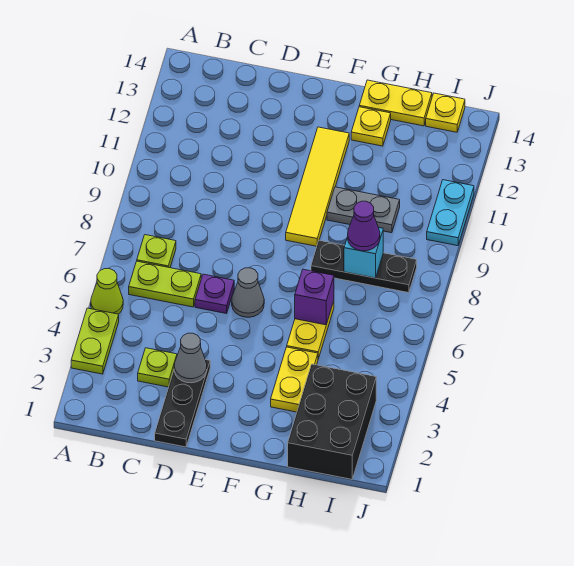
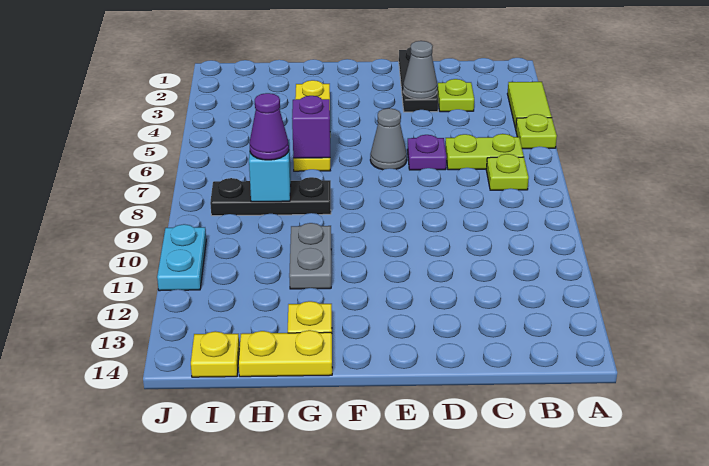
lime 1x2 plate [71,308,119,374] -> lime 1x2 tile [507,82,552,129]
lime 1x1 cone [91,269,123,314] -> lime 1x1 plate [516,114,557,149]
yellow 1x4 tile [286,127,349,246] -> none
grey 1x2 plate [327,187,400,233] -> grey 1x2 plate turned to [289,223,331,289]
black 2x3 brick [288,364,376,479] -> none

